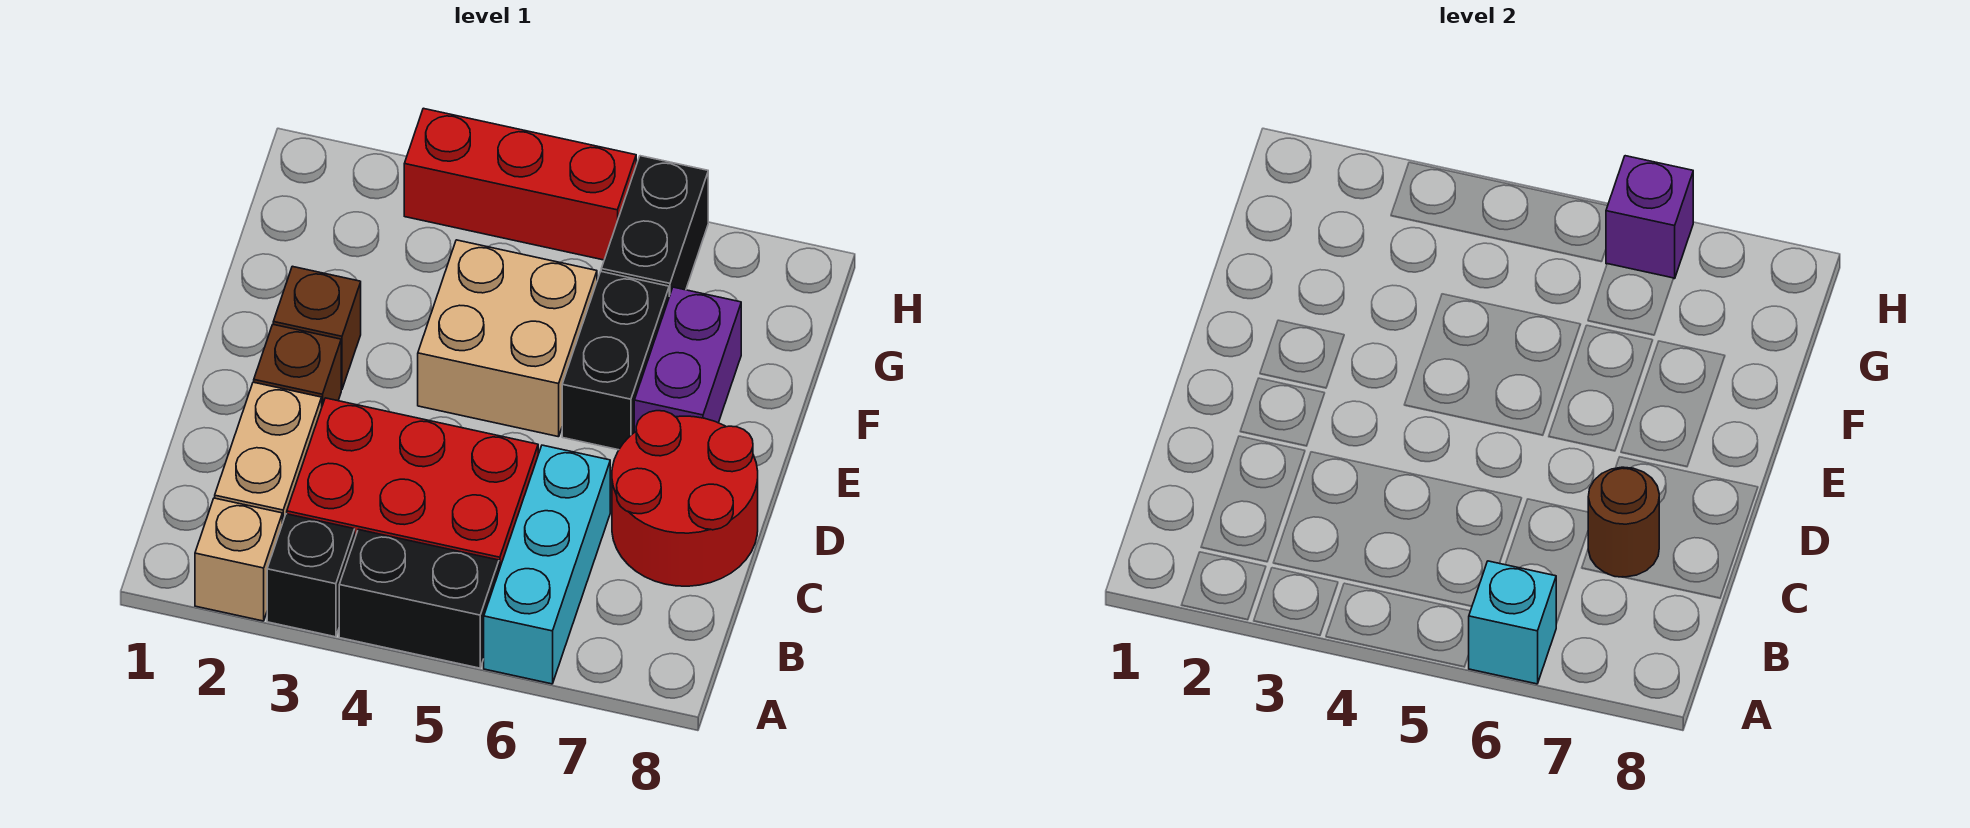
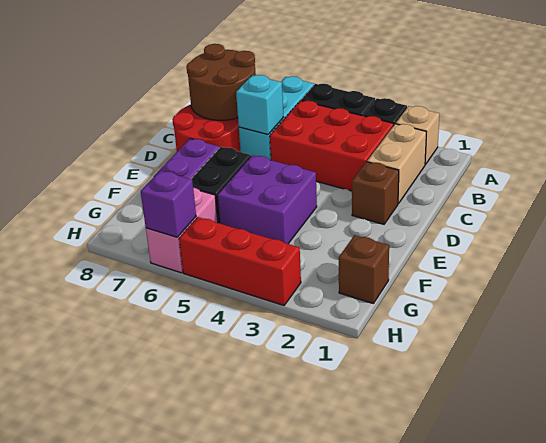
cyan 1x1 brick [1468,561,1556,684] -> cyan 1x1 brick moved to [236,75,283,135]
brown 1x1 round brick [1588,467,1659,577] -> brown 2x2 round brick [186,44,256,120]
brown 1x1 brick [273,266,361,389] -> brown 1x1 brick moved to [339,235,389,303]
tan 2x2 brick [418,240,597,437] -> purple 2x2 brick [218,155,317,244]
black 1x2 brick [601,156,708,296] -> pink 1x2 brick [146,188,218,273]

